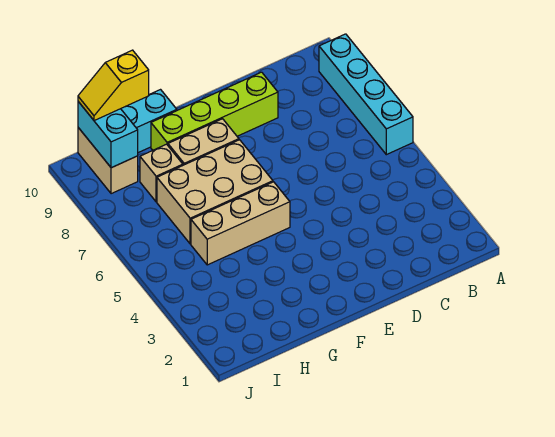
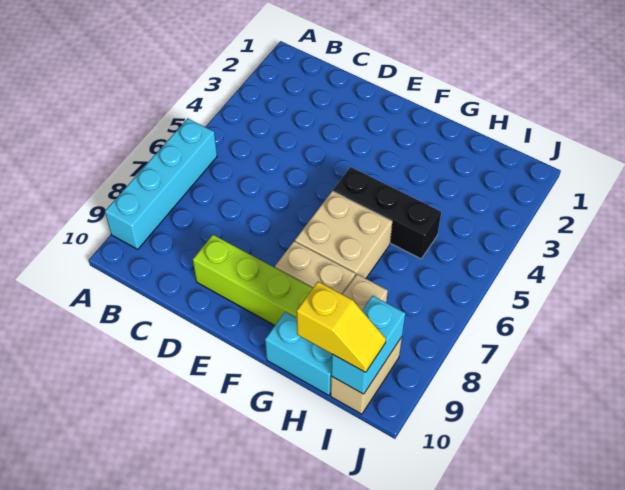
tan 1x3 brick [191,182,290,265] -> black 1x3 brick [333,167,441,259]
tan 2x3 brick [157,140,273,244] -> tan 2x2 brick [295,191,392,278]

